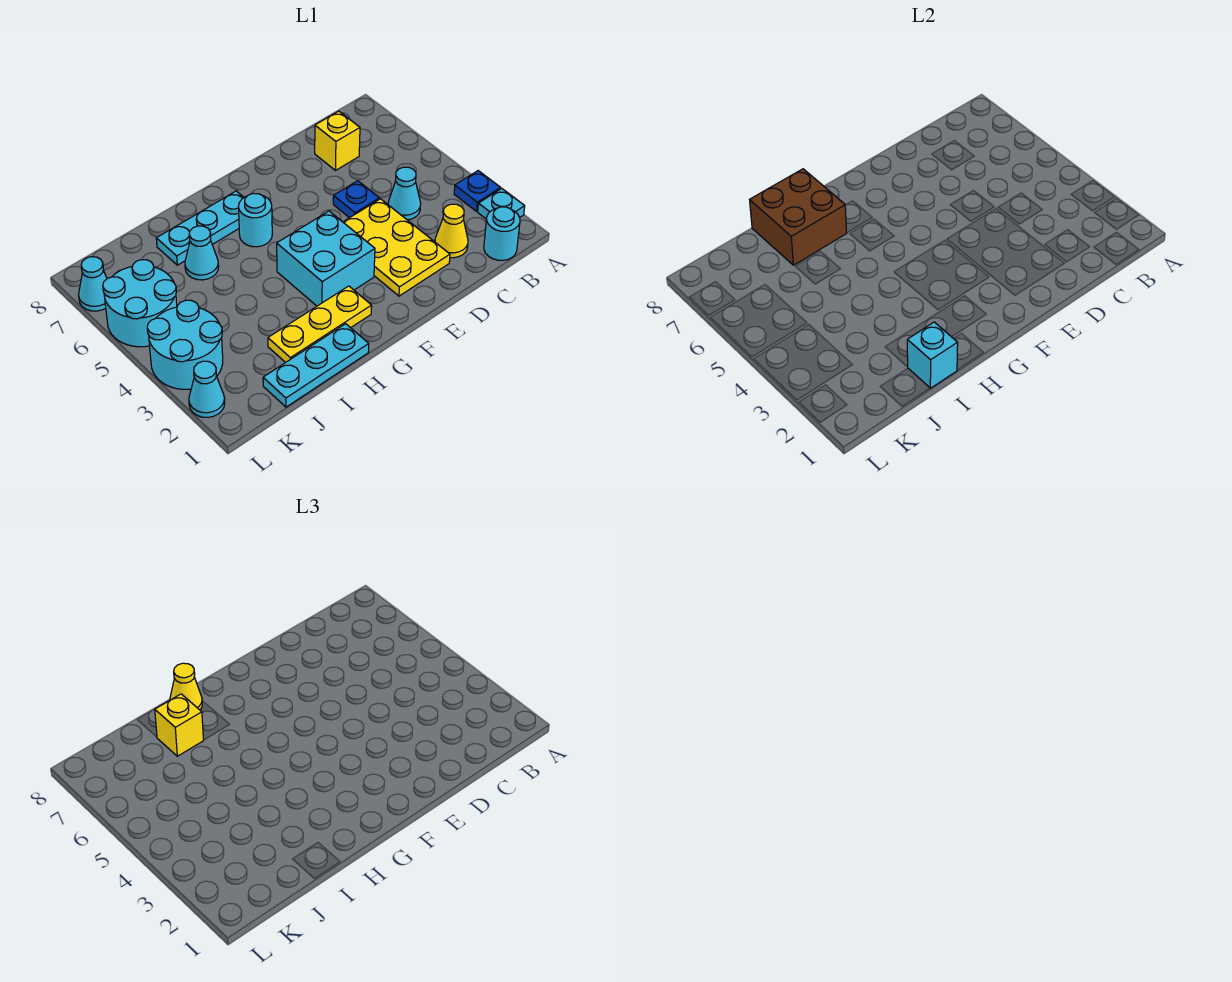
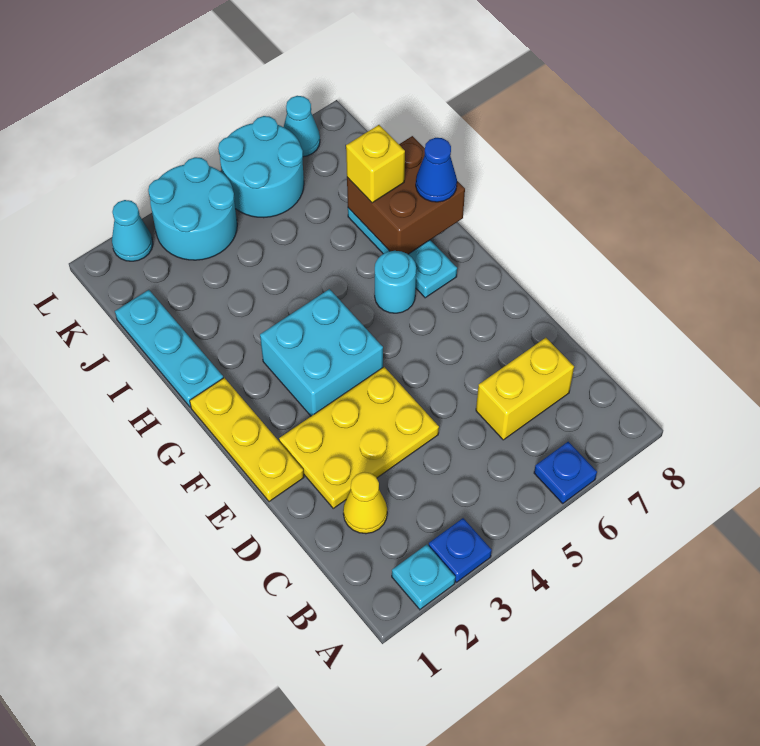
cyan 1x1 round brick [484,207,520,260] -> none
cyan 1x1 cone [388,167,421,220] -> none
yellow 1x1 brick [315,111,360,170] -> yellow 1x2 brick [476,338,574,440]
blue 1x1 plate [333,181,379,218] -> blue 1x1 plate moved to [534,442,597,503]
yellow 1x3 plate [268,286,372,363] -> yellow 1x3 plate moved to [190,378,304,502]
yellow 1x1 cone [170,663,202,710] -> blue 1x1 cone [416,138,457,202]
cyan 1x1 brick [907,322,958,388] -> none
cyan 1x1 cone [185,226,219,280] -> none

